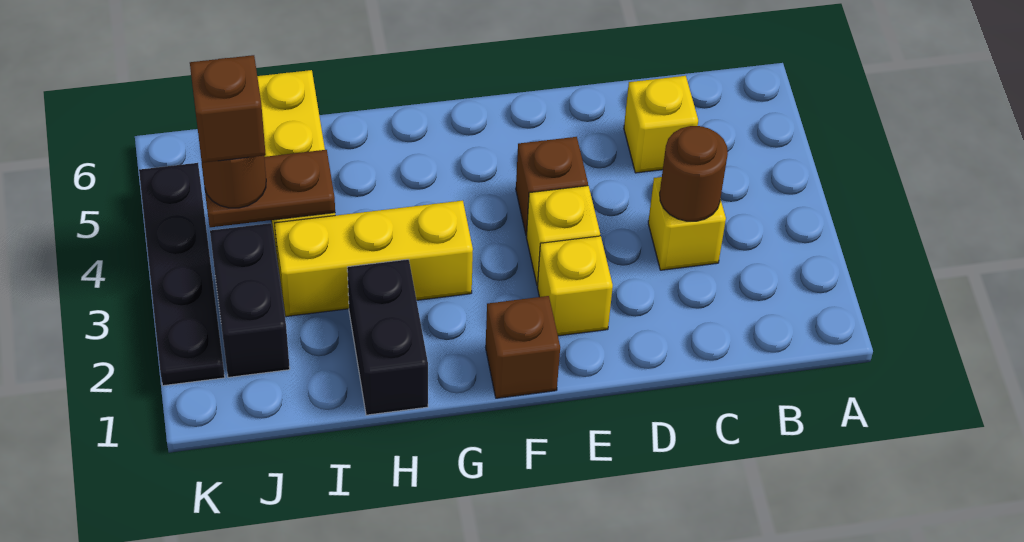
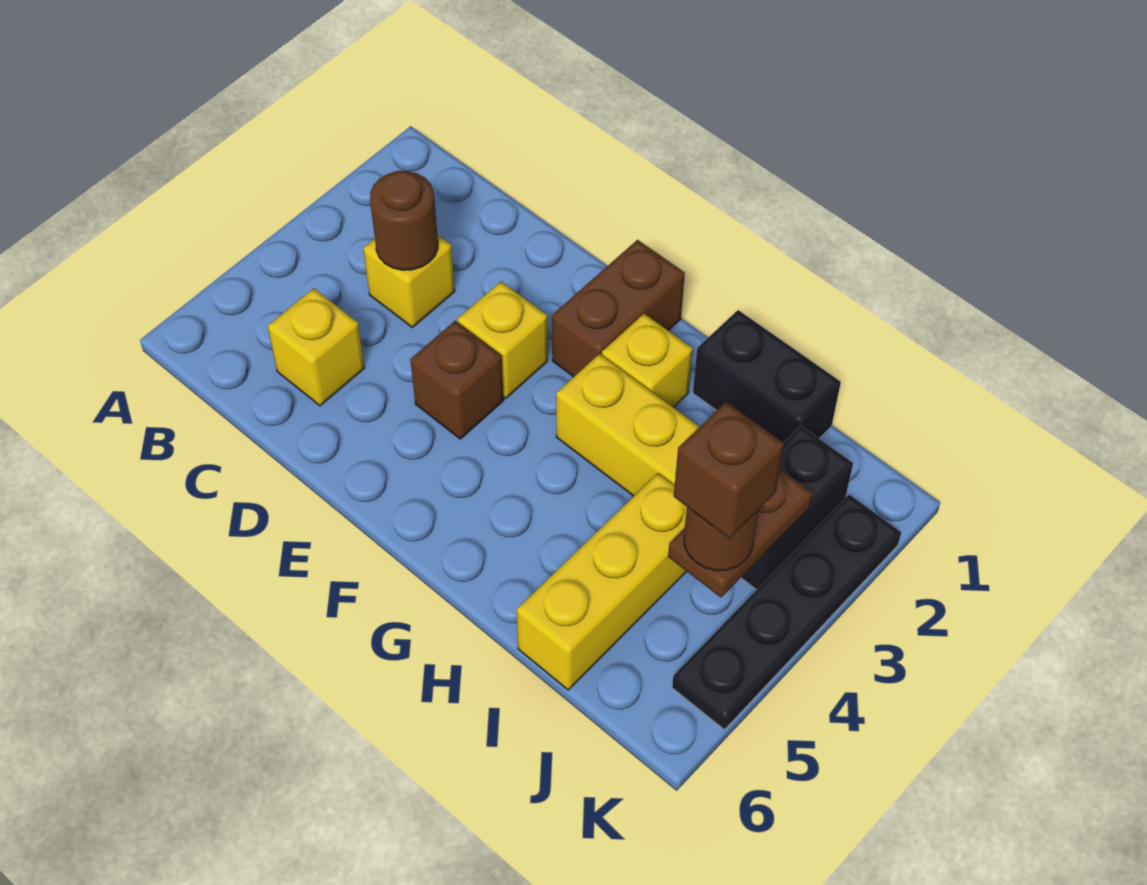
yellow 1x1 brick [537,236,613,336] -> yellow 1x1 brick moved to [602,314,693,407]
brown 1x1 brick [486,296,560,398] -> brown 1x2 brick [552,240,685,377]
black 1x2 brick [347,259,428,415] -> black 1x2 brick turned to [693,310,841,443]
brown 1x2 plate [205,150,335,227] -> brown 1x2 plate turned to [668,469,813,597]

